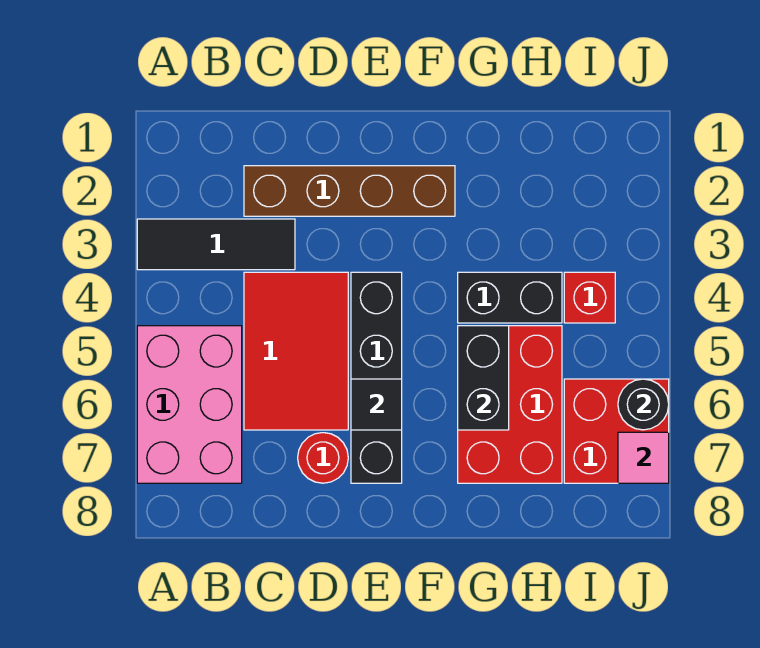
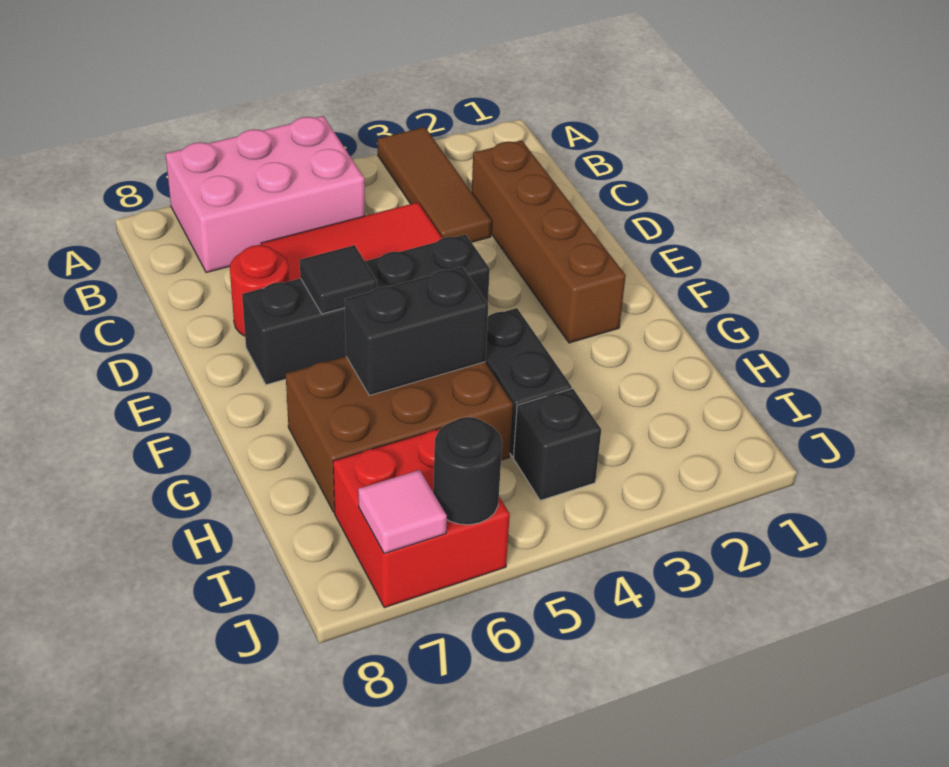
black 1x3 tile [137,219,295,270] -> brown 1x3 tile [378,127,492,242]
red 2x3 brick [458,326,562,483] -> brown 2x3 brick [286,357,513,512]
red 1x1 brick [564,272,615,323] -> black 1x1 brick [514,389,601,500]

